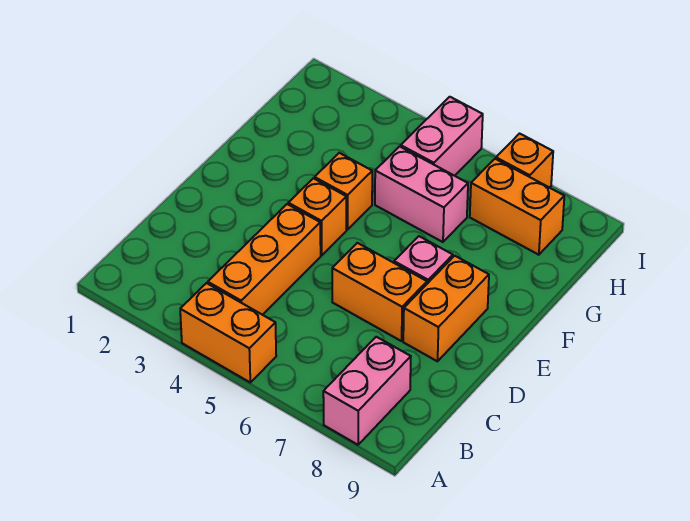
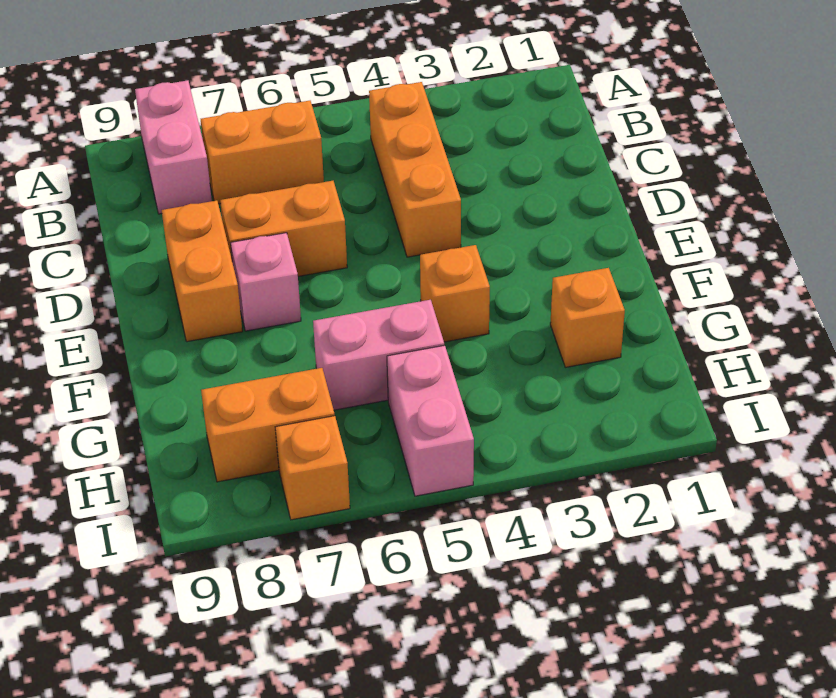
orange 1x2 brick [180,283,276,382] -> orange 1x2 brick moved to [201,101,324,204]
orange 1x1 brick [288,178,346,255] -> orange 1x1 brick moved to [550,268,625,367]

